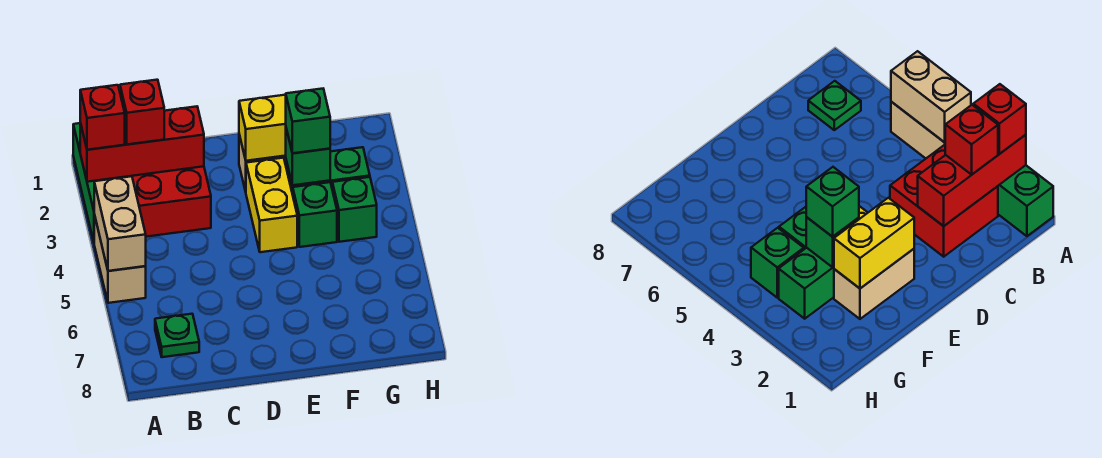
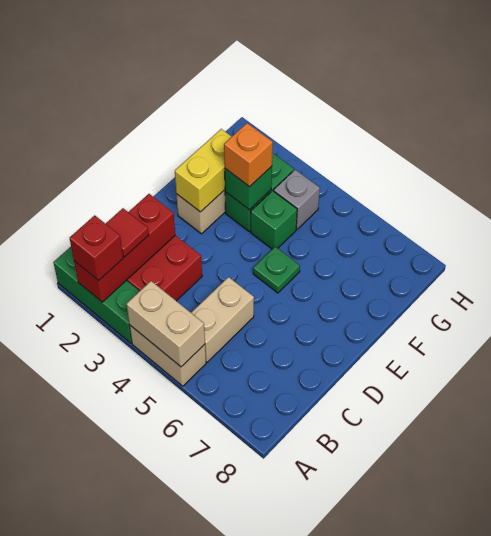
red 1x1 brick [120,80,164,144] -> red 1x1 tile [106,208,149,257]
none -> tan 1x2 brick [191,277,254,362]
green 1x1 plate [155,314,199,357] -> green 1x1 plate moved to [253,247,300,293]
yellow 1x2 brick [246,158,297,252] -> none
green 1x1 brick [286,89,330,153] -> orange 1x1 brick [224,123,273,187]
green 1x1 brick [332,177,377,242] -> grey 1x1 brick [274,170,320,229]

